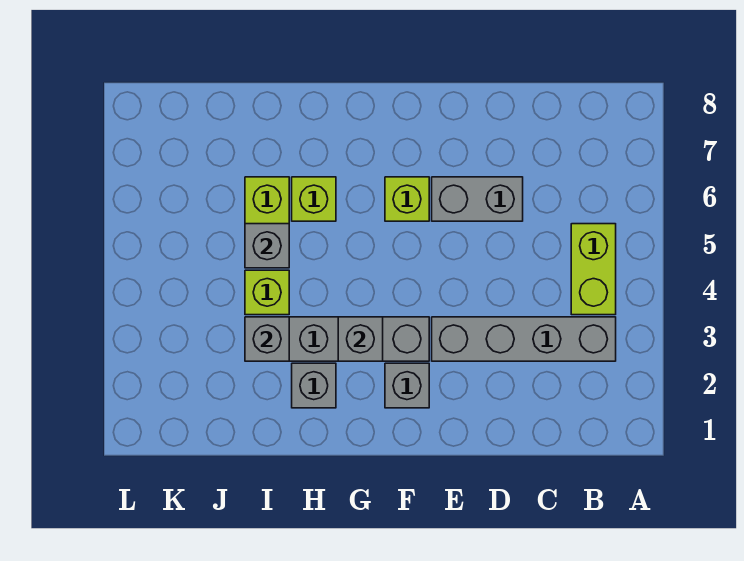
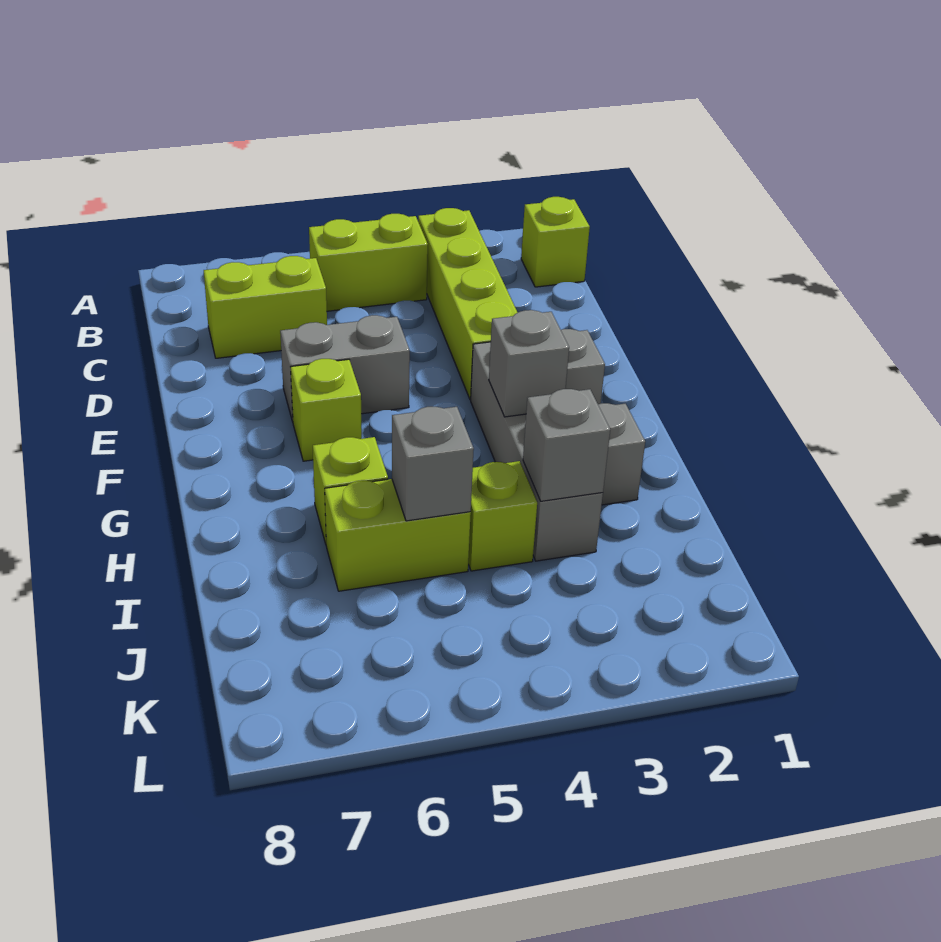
none -> lime 1x1 brick [521,197,590,287]
grey 1x4 brick [432,317,616,361] -> lime 1x4 brick [418,208,518,400]
none -> lime 1x2 brick [204,256,327,358]
grey 1x2 brick [432,177,523,221] -> grey 1x2 brick turned to [280,315,410,422]

